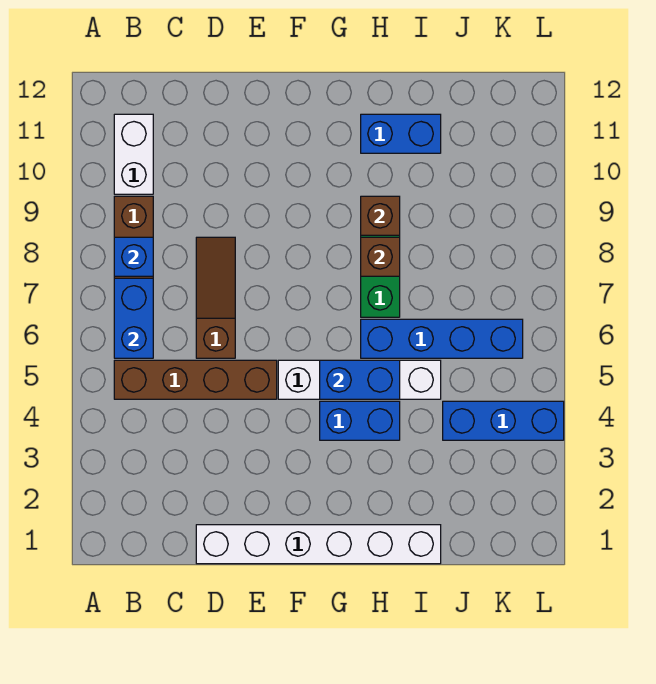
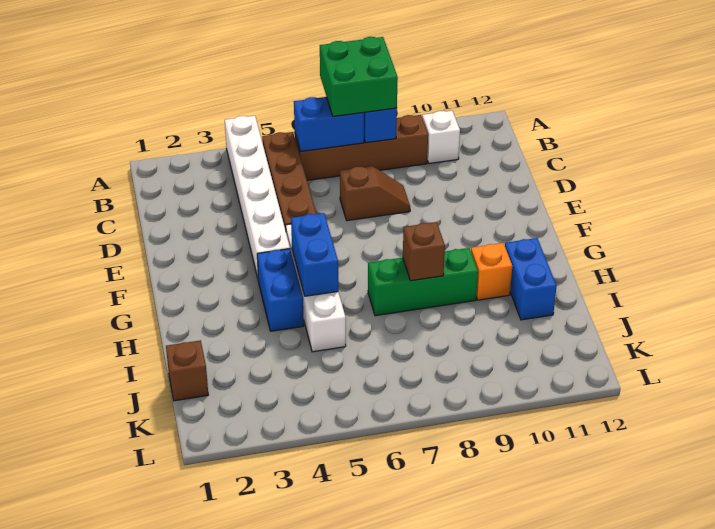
none -> green 2x2 brick [320,37,398,117]
white 1x2 brick [114,114,153,194] -> white 1x1 brick [422,111,460,164]
white 1x6 brick [196,525,441,564] -> white 1x6 brick moved to [225,116,290,282]
brown 1x3 slope [196,237,235,358] -> brown 1x2 slope [340,166,410,221]
blue 1x4 brick [361,319,523,358] -> none
brown 1x1 brick [361,196,400,235] -> brown 1x1 brick moved to [166,340,208,401]
none -> orange 1x1 brick [471,243,512,300]
blue 1x3 brick [443,401,564,440] -> none

